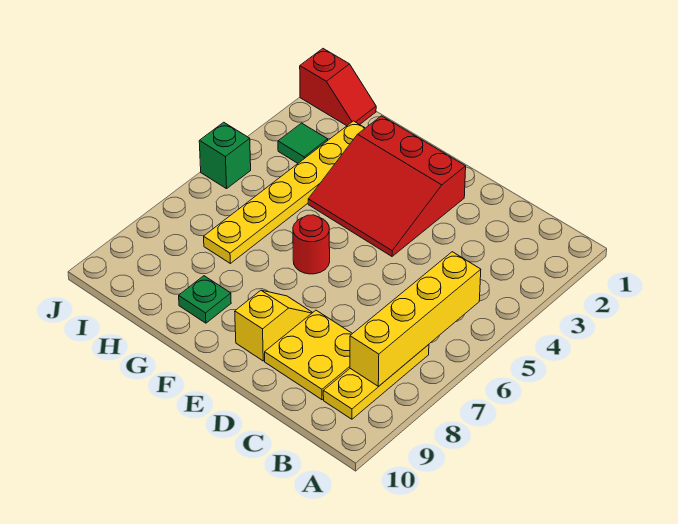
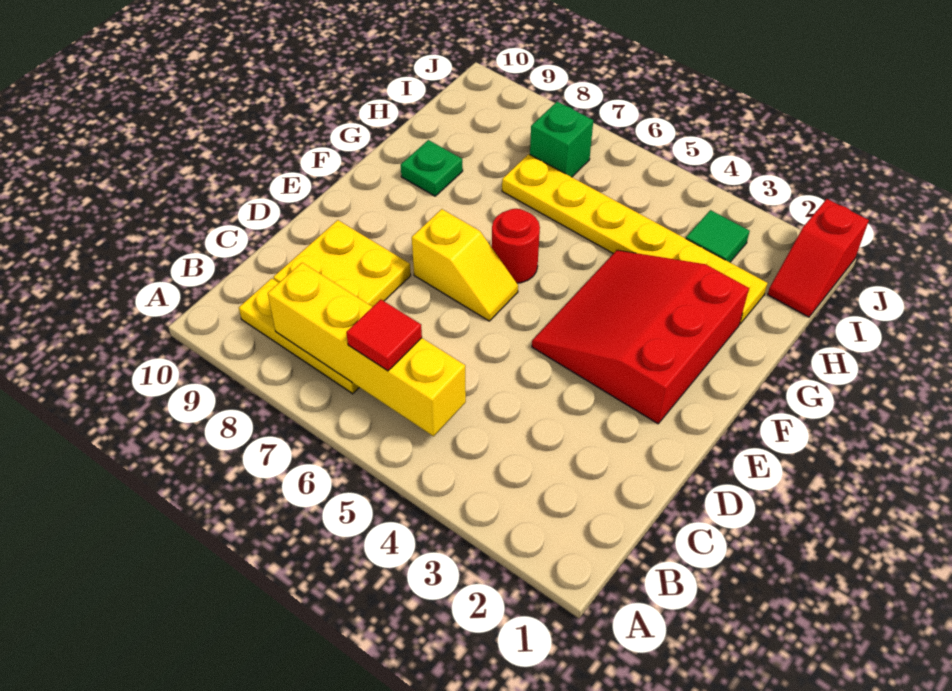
none -> red 1x1 tile [346,299,422,371]
yellow 1x2 slope [235,290,313,361] -> yellow 1x2 slope moved to [412,209,518,321]
green 1x1 brick [199,122,251,189] -> green 1x1 brick moved to [530,102,593,177]

